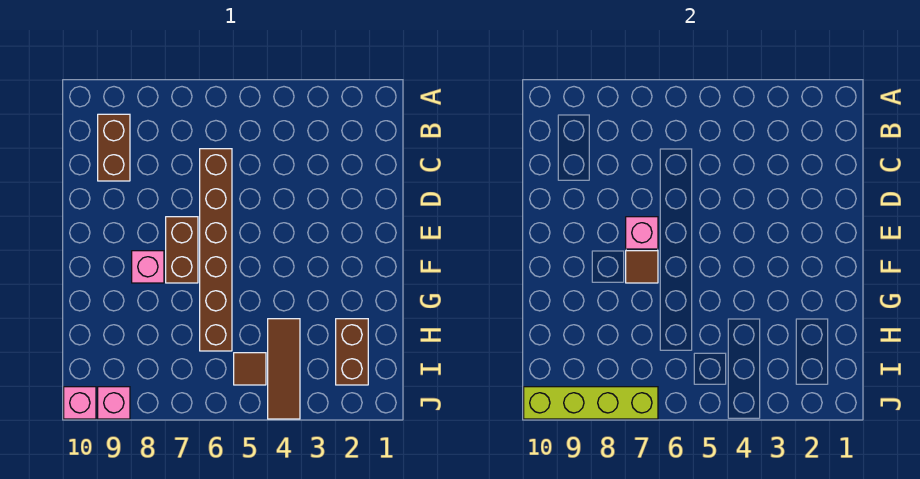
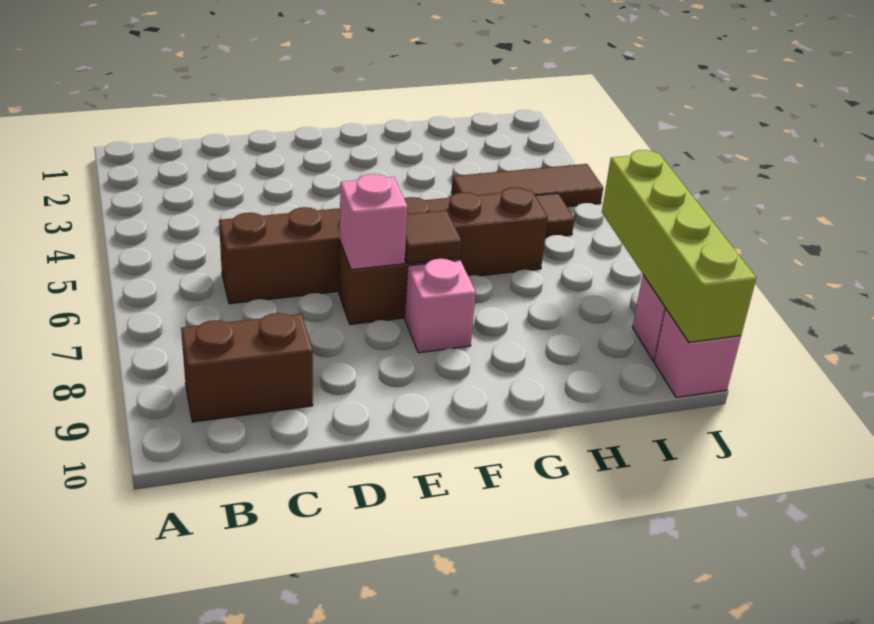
brown 1x2 brick [336,319,368,385] -> none

